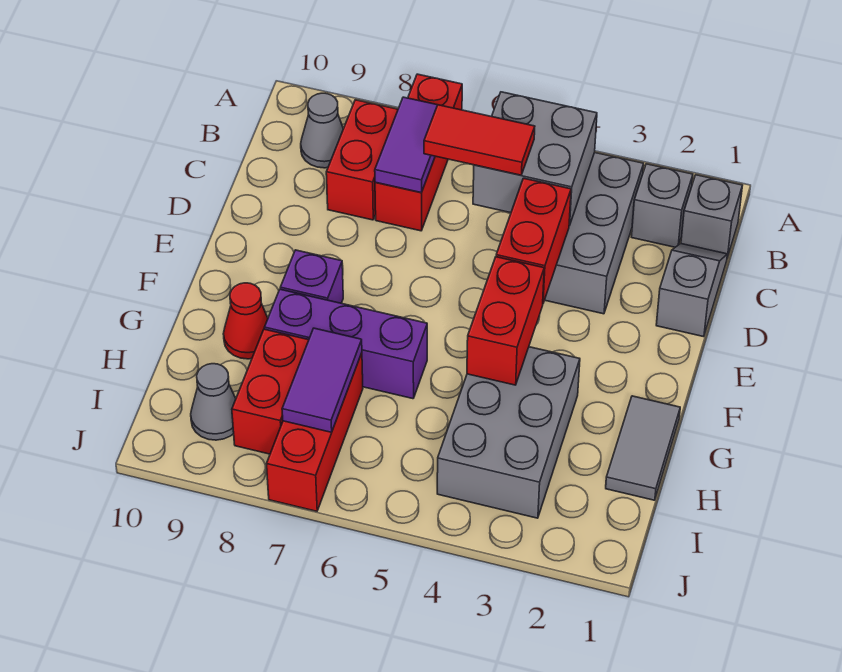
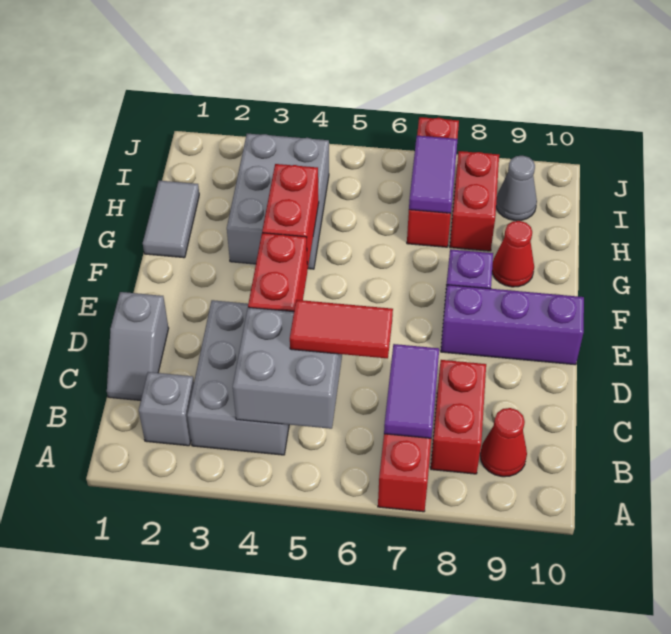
grey 1x1 brick [681,175,743,258] -> none
grey 1x1 cone [301,93,343,168] -> red 1x1 cone [480,408,527,477]
purple 1x3 brick [264,289,427,399] -> purple 1x3 brick moved to [441,285,584,365]

